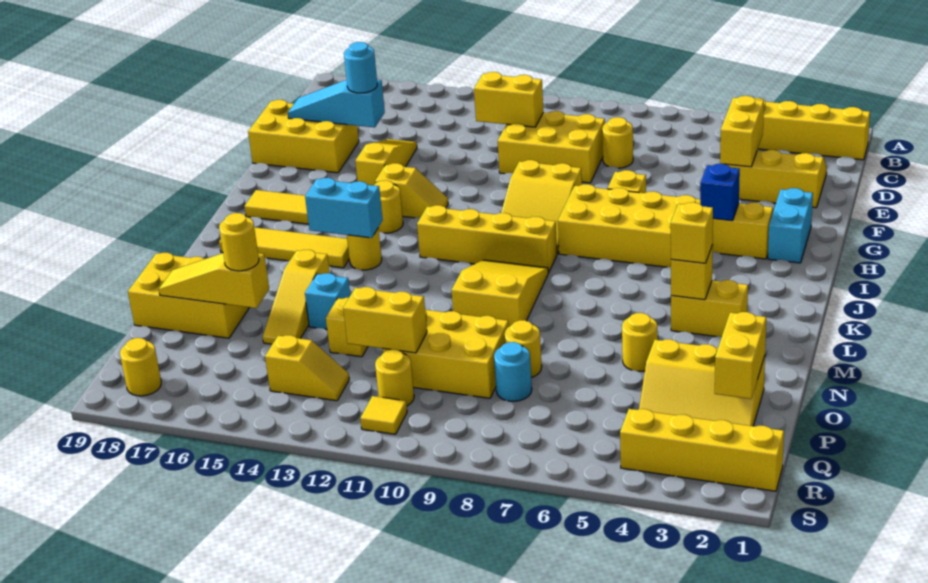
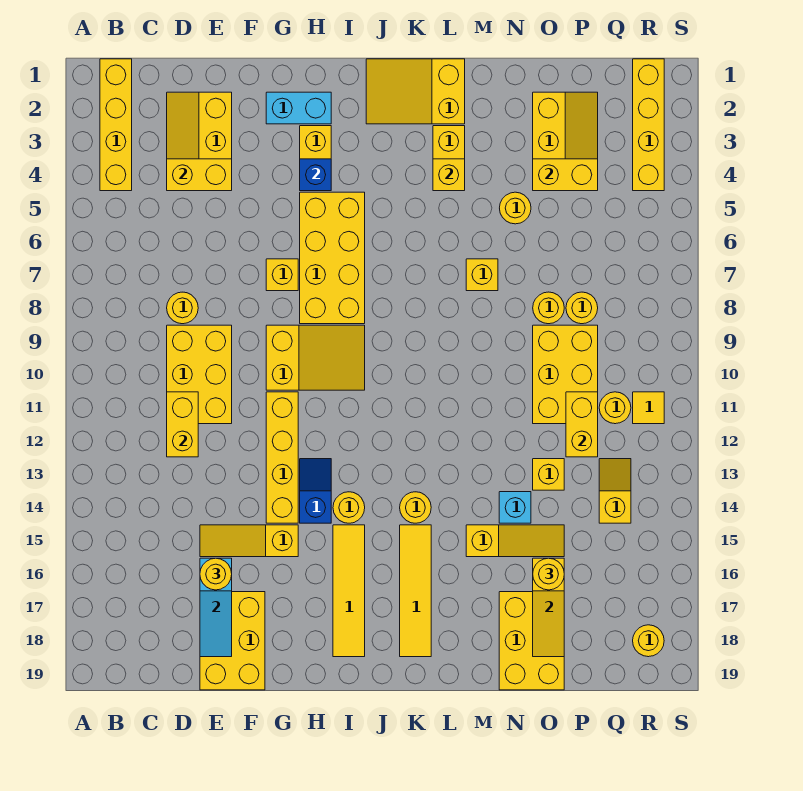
cyan 1x1 round brick [344,42,377,93] -> yellow 1x1 round brick [200,558,232,590]
yellow 1x2 slope [375,163,448,218] -> blue 1x2 slope [300,459,331,523]
yellow 1x4 brick [417,205,557,273] -> yellow 1x4 brick moved to [266,392,298,523]
yellow 2x3 slope [451,260,548,327] -> yellow 2x3 slope moved to [366,59,465,124]
cyan 1x2 brick [305,178,383,238] -> none
yellow 1x1 brick [671,202,713,263] -> yellow 1x1 brick moved to [466,259,498,291]
yellow 1x2 brick [715,312,766,399] -> yellow 1x2 brick moved to [533,159,598,191]
cyan 1x1 round brick [494,342,532,401] -> yellow 1x1 round brick [566,292,598,324]

